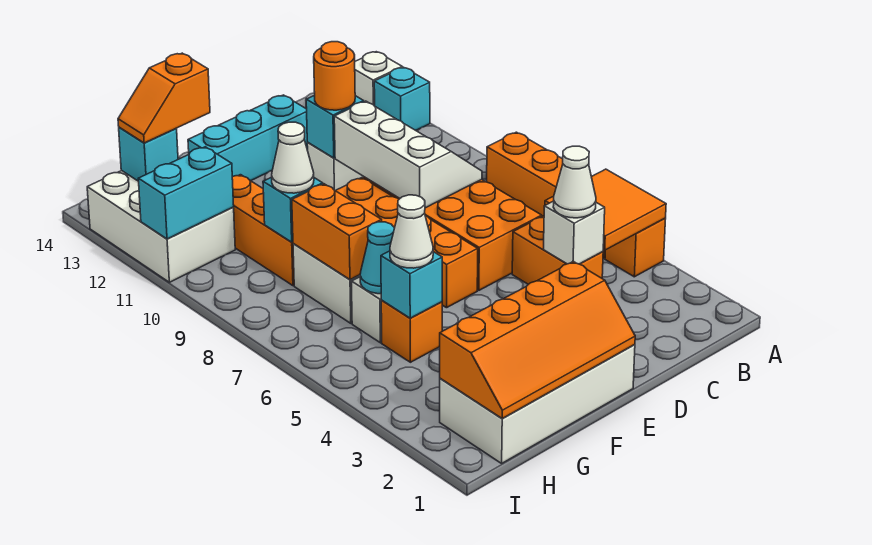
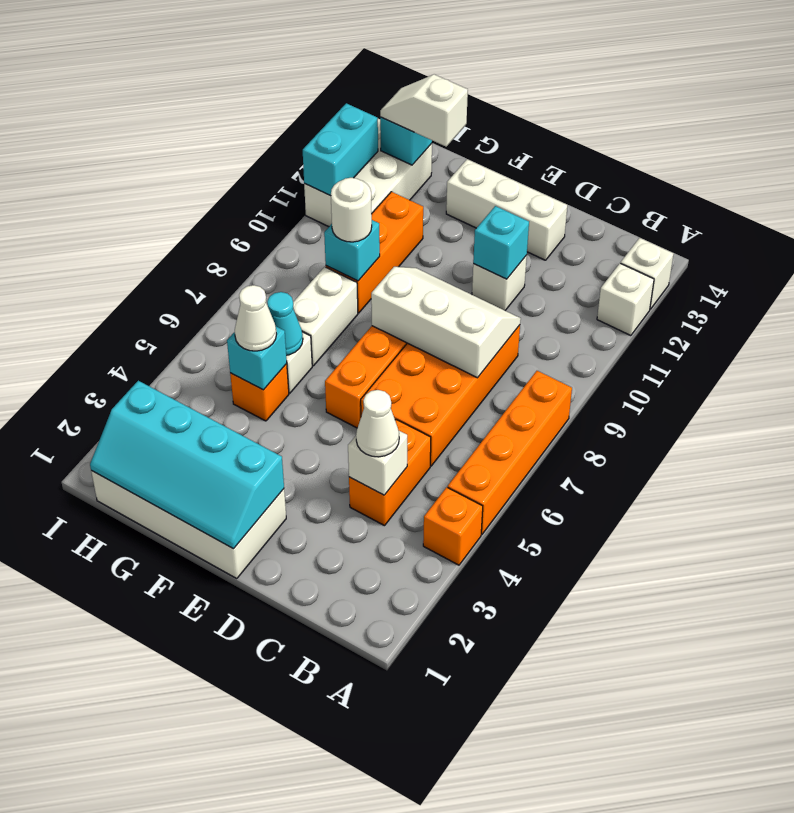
orange 2x2 tile [545,169,666,250] -> none
cyan 1x1 brick [374,67,430,130] -> white 1x1 brick [597,263,654,336]
white 2x3 slope [334,101,482,208] -> white 2x3 slope turned to [371,267,521,378]
orange 1x1 round brick [314,42,355,110] -> none
cyan 1x3 brick [188,95,308,181] -> white 1x3 brick [446,159,567,260]
orange 2x4 slope [440,261,635,418] -> cyan 2x4 slope [90,381,284,549]
orange 1x2 brick [292,184,382,280] -> none
white 1x1 cone [272,122,314,193] -> white 1x1 round brick [331,178,372,242]
orange 1x2 slope [118,53,210,143] -> white 1x2 slope [380,74,468,146]
cyan 1x2 brick [138,147,234,239] -> cyan 1x2 brick turned to [303,103,378,196]

